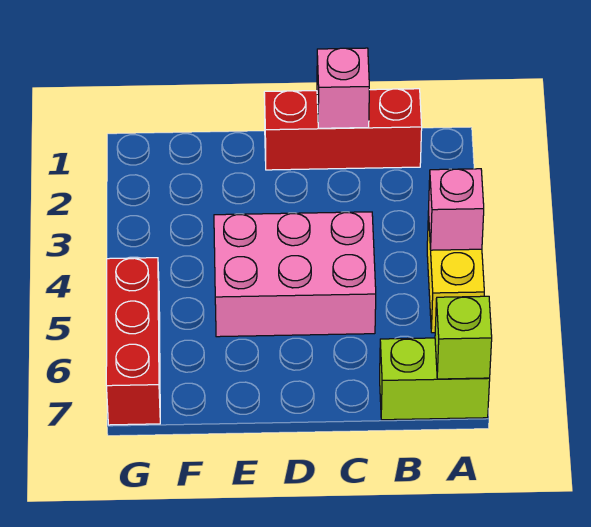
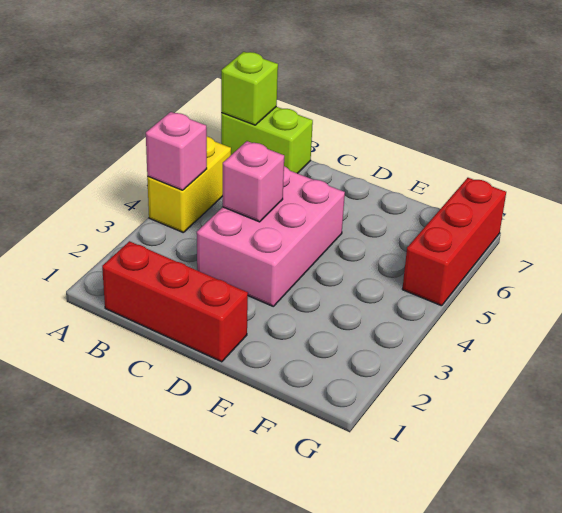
pink 1x1 brick [317,48,369,128] -> pink 1x1 brick moved to [223,141,284,222]
pink 2x3 brick [214,212,376,337] -> pink 2x3 brick turned to [197,166,345,306]

